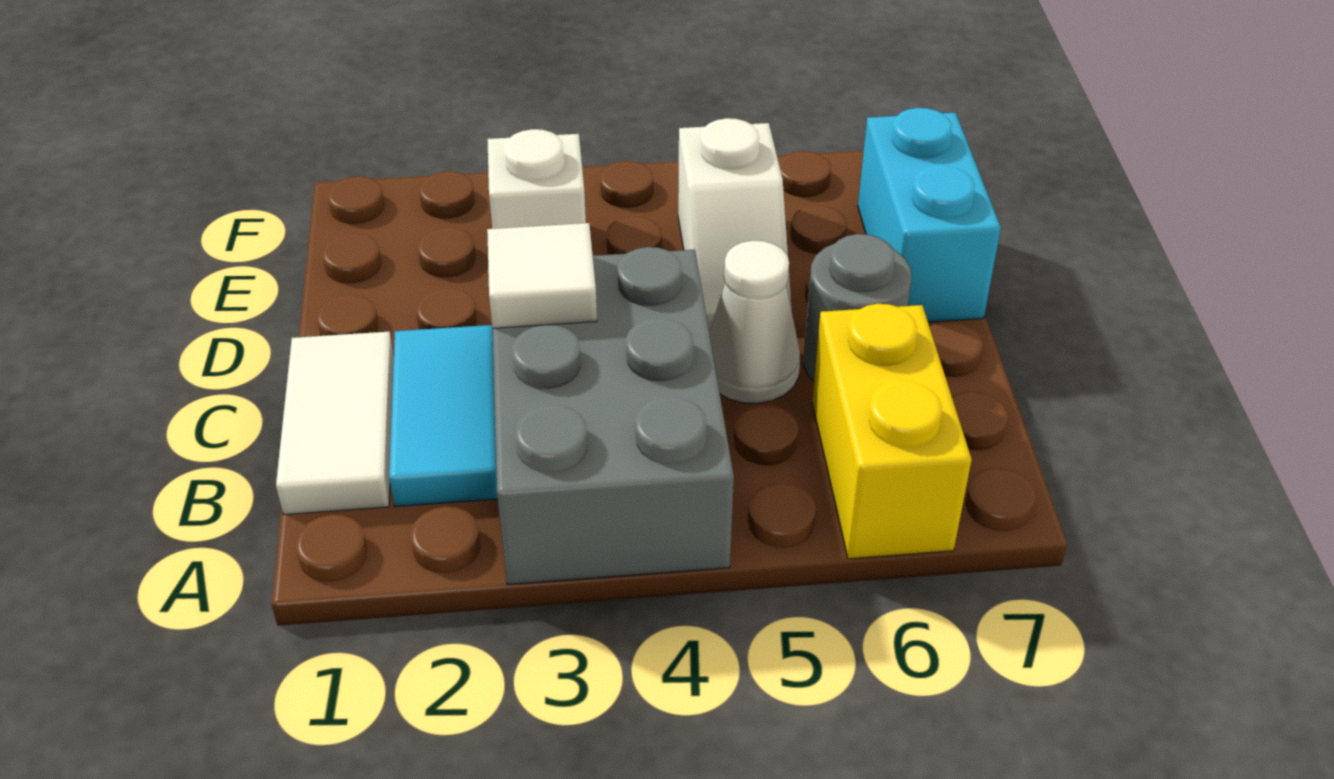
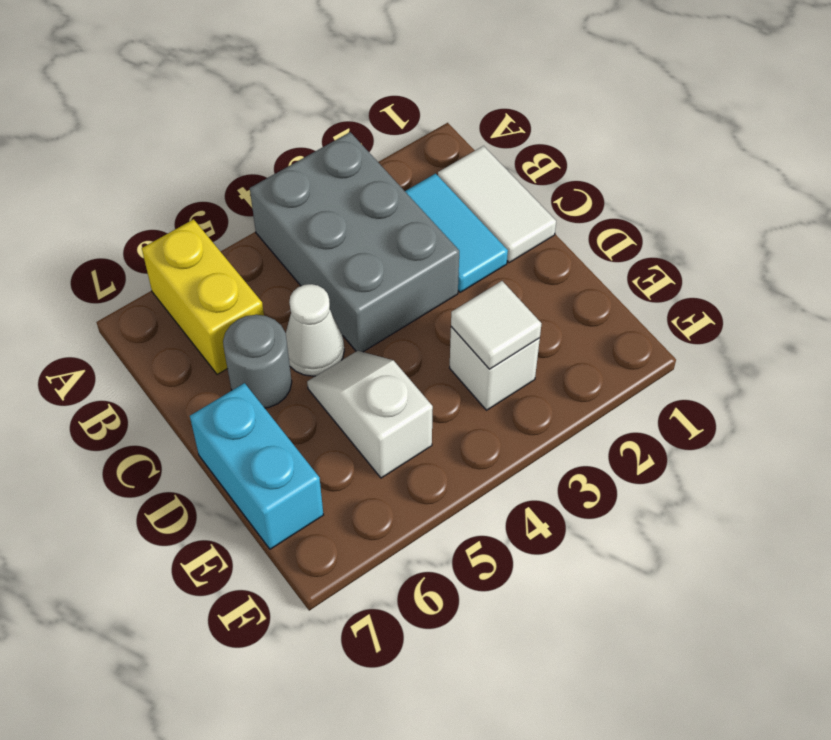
white 1x1 tile [487,223,597,328] -> white 1x1 tile moved to [451,281,541,369]

